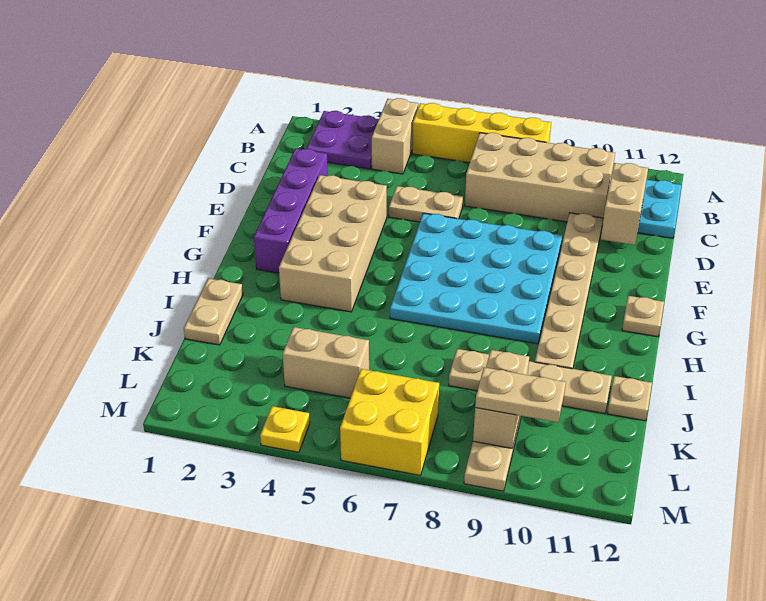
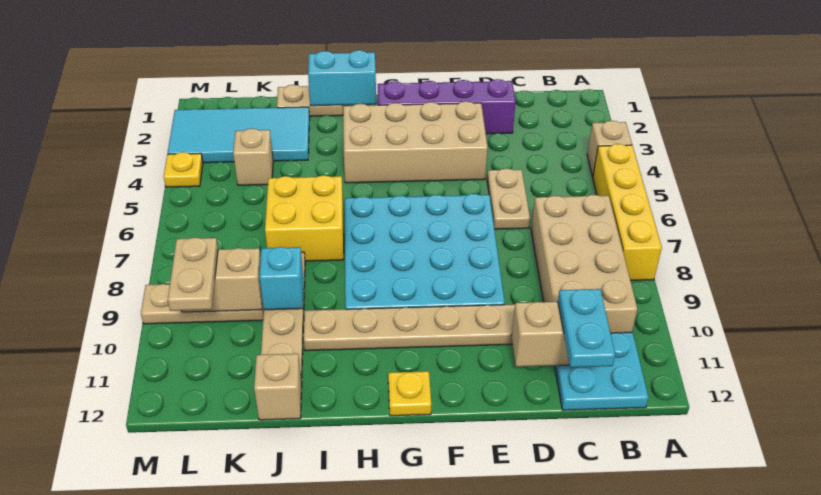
purple 2x2 plate [306,111,379,169] -> none
tan 1x2 brick [372,98,418,174] -> tan 1x1 brick [587,121,632,177]
none -> cyan 1x2 plate [558,289,615,367]
tan 1x1 plate [622,296,664,337] -> yellow 1x1 plate [388,371,431,416]
none -> cyan 1x2 brick [308,50,376,106]
none -> cyan 2x4 tile [168,107,310,163]
none -> cyan 1x1 brick [259,247,303,310]
tan 1x1 plate [607,376,652,421] -> tan 1x1 brick [254,354,302,420]
tan 1x2 brick [283,327,369,398] -> tan 1x1 brick [233,129,273,185]
yellow 2x2 brick [340,369,439,475] -> yellow 2x2 brick moved to [265,175,344,261]

